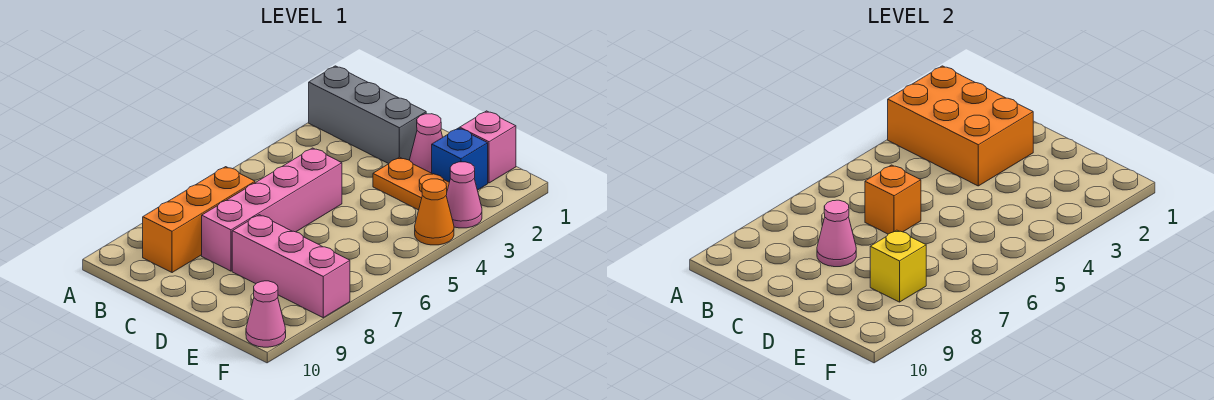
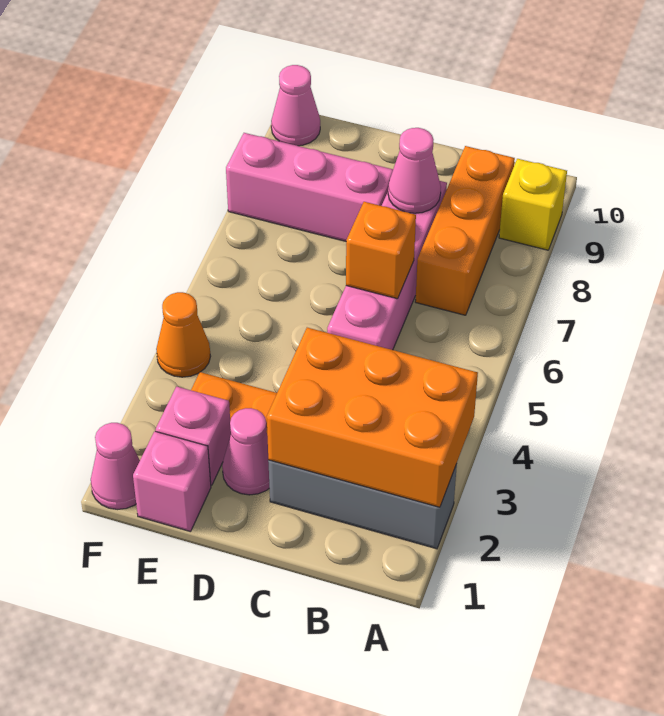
blue 1x1 brick [432,128,488,190] -> pink 1x1 brick [156,387,231,485]
yellow 1x1 brick [870,230,926,302] -> yellow 1x1 brick moved to [499,159,567,250]
pink 1x1 cone [446,162,482,228] -> pink 1x1 cone moved to [91,423,140,509]

